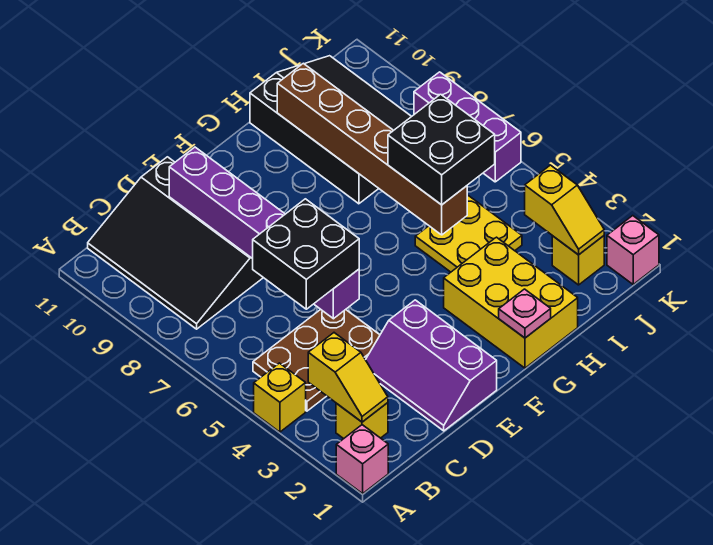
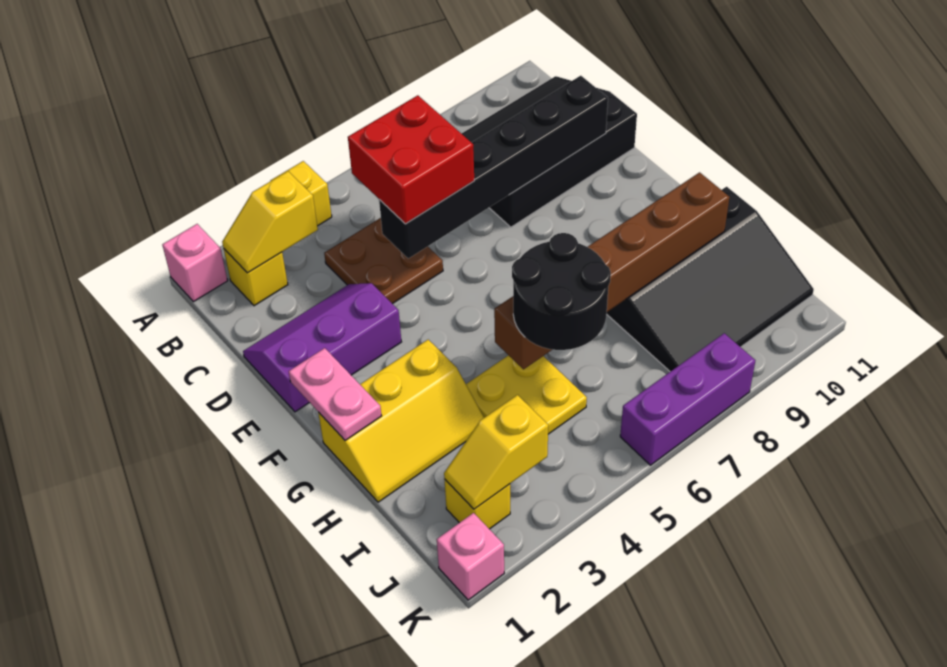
brown 2x3 plate [253,309,380,411] -> brown 2x2 plate [324,218,443,304]
black 2x2 brick [253,199,359,309] -> red 2x2 brick [348,95,474,224]
purple 1x6 brick [169,147,359,319] -> black 1x6 brick [379,76,608,259]
yellow 2x3 brick [444,237,578,368] -> yellow 2x3 slope [318,340,484,502]
pink 1x1 plate [499,289,551,338] -> pink 1x2 plate [289,348,381,440]
black 2x2 brick [388,94,495,205] -> black 2x2 round brick [512,233,611,350]

